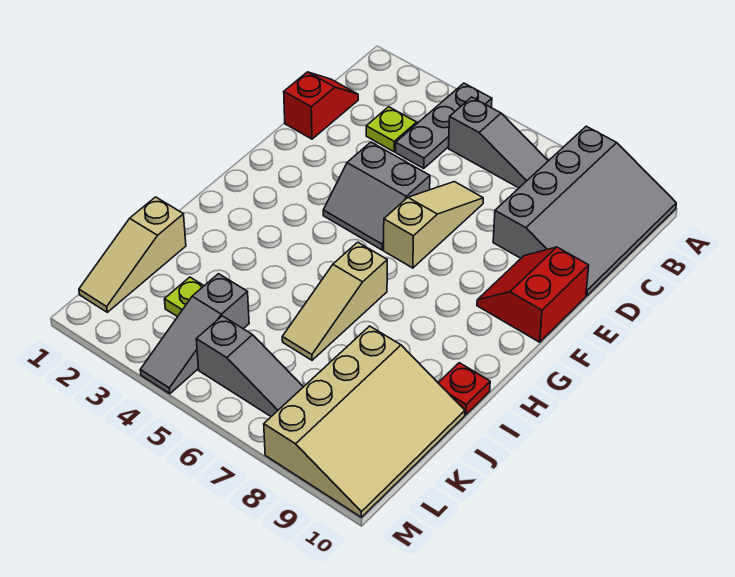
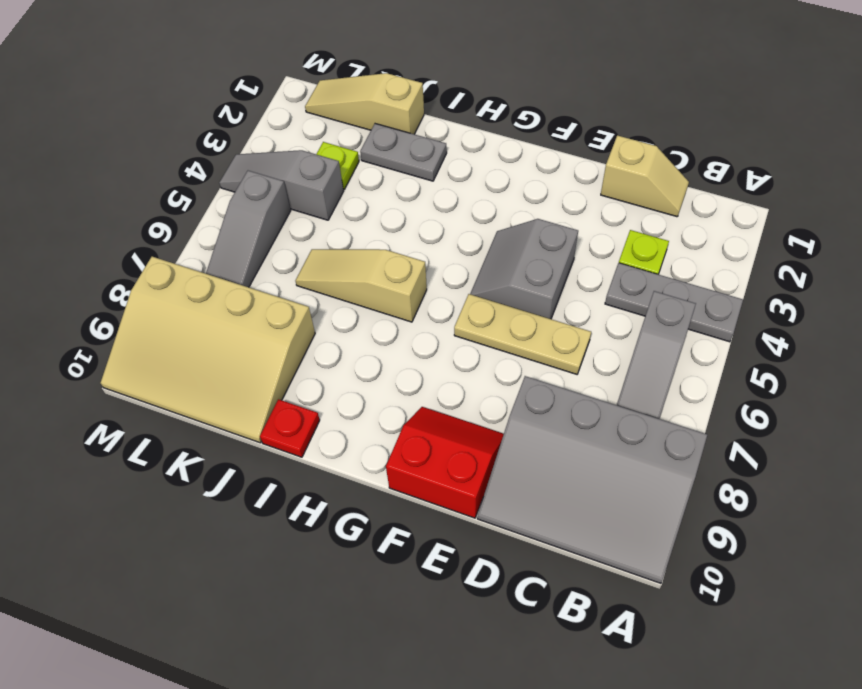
red 1x2 slope [284,72,358,139] -> tan 1x2 slope [601,135,689,217]
tan 1x3 slope [384,182,483,268] -> tan 1x3 plate [454,294,591,374]
none -> grey 1x2 plate [360,124,447,181]

